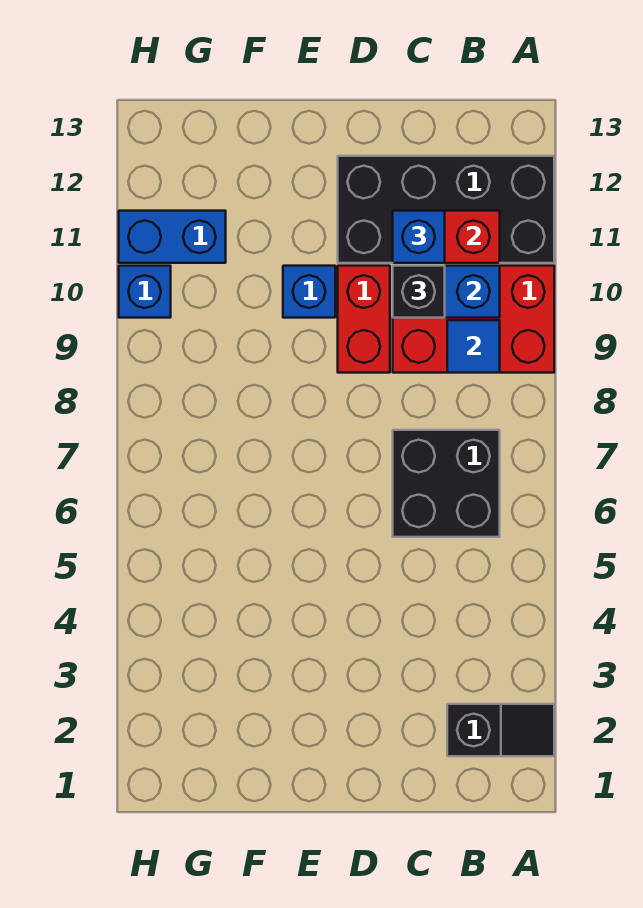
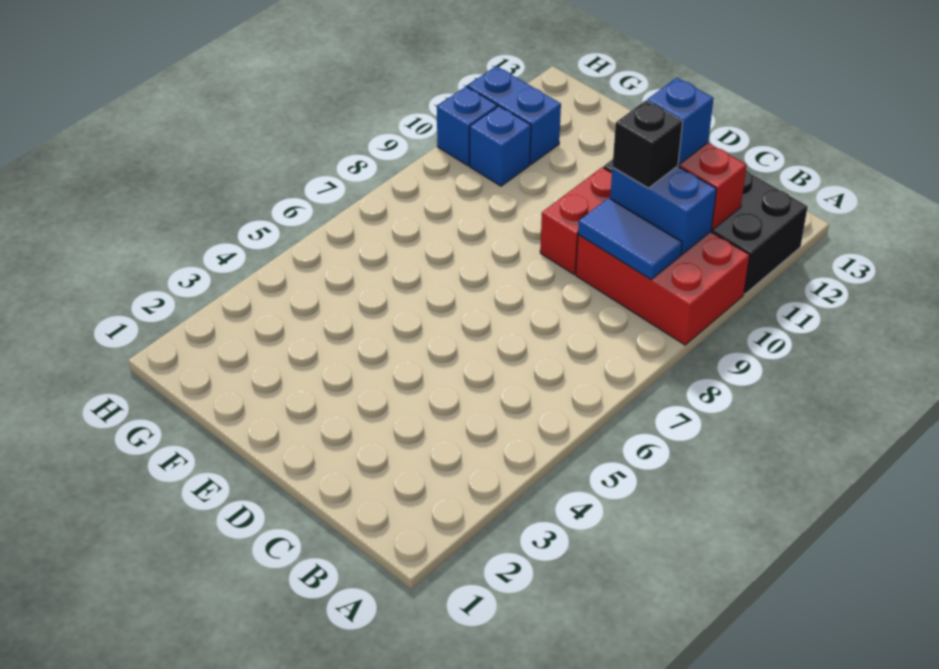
black 1x2 slope [447,704,554,756] -> none
black 2x2 brick [393,430,500,537] -> none
blue 1x1 tile [447,320,500,373] -> blue 1x2 tile [578,198,682,279]
blue 1x1 brick [283,266,335,318] -> blue 1x1 brick moved to [470,106,531,186]

